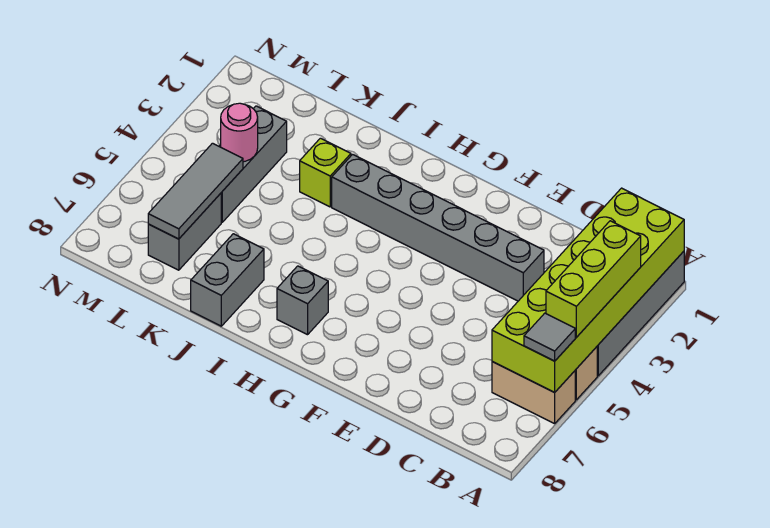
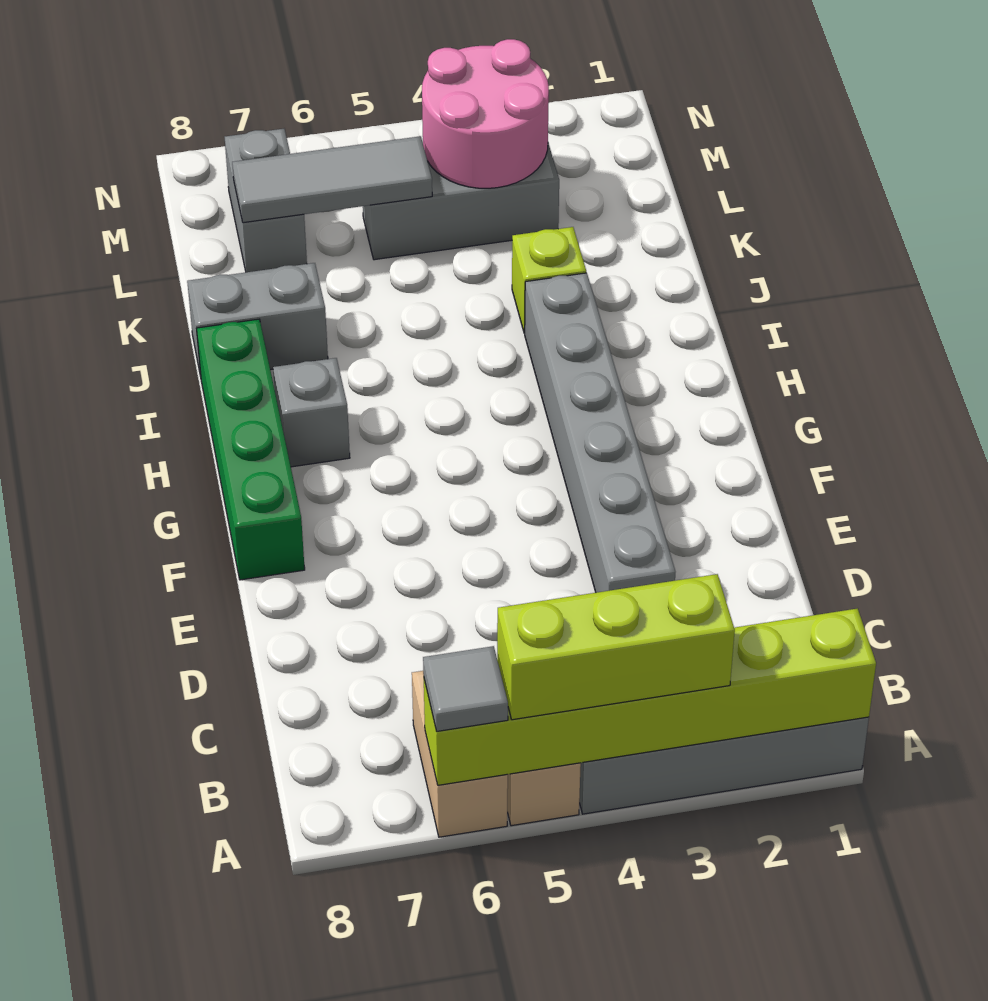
lime 2x6 brick [492,188,684,392] -> lime 1x6 brick [424,609,876,785]
none -> green 1x4 brick [196,319,305,580]
pink 1x1 round brick [221,103,258,162] -> pink 2x2 round brick [422,39,549,188]
grey 1x2 brick [148,193,221,270] -> grey 1x2 brick turned to [225,129,307,272]

